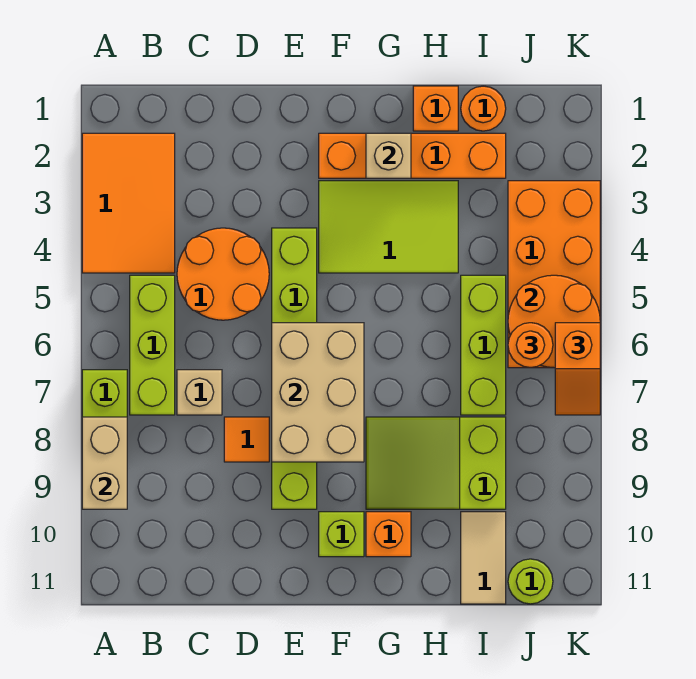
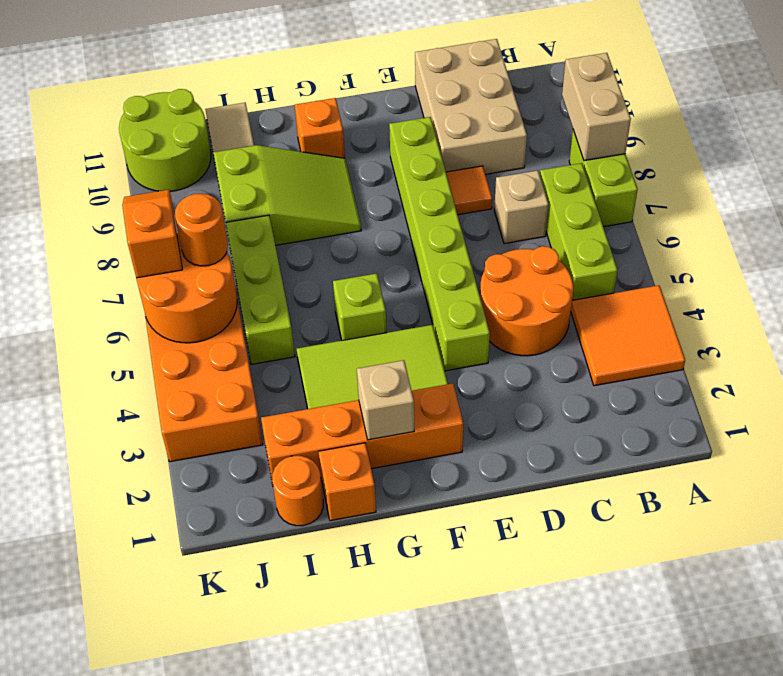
orange 2x3 tile [82,133,175,273] -> orange 2x2 tile [571,285,685,386]
tan 2x3 brick [272,323,364,462] -> tan 2x3 brick moved to [415,39,527,174]
lime 1x1 brick [319,512,364,557] -> lime 1x1 brick moved to [333,273,387,340]
lime 1x1 round brick [508,559,553,604] -> lime 2x2 round brick [119,89,211,191]

